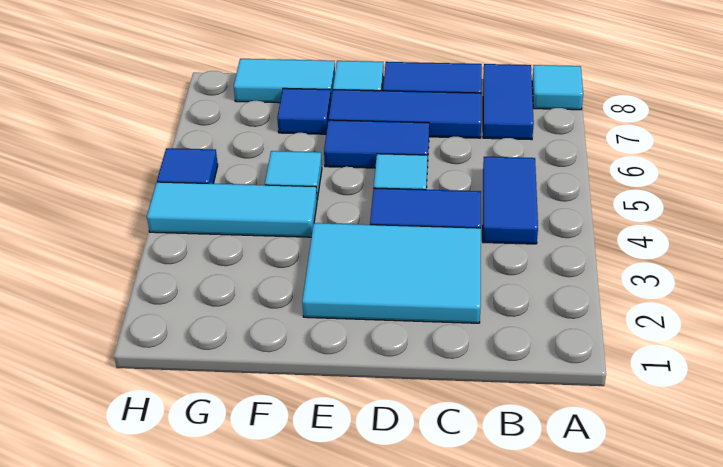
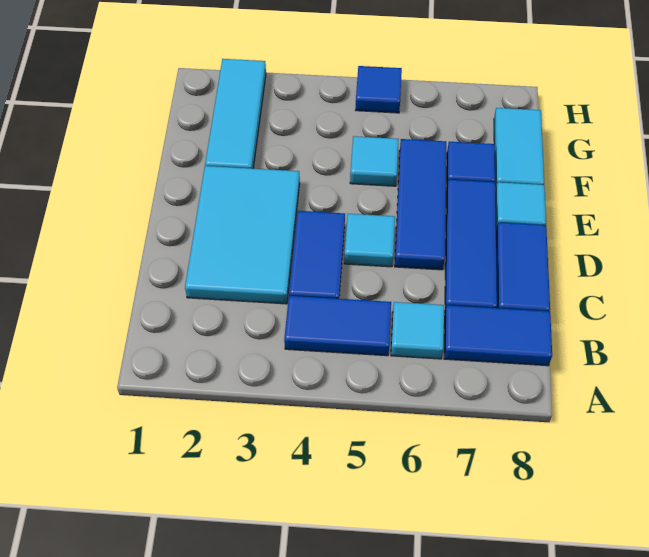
cyan 1x1 tile [532,65,583,110] -> cyan 1x1 tile moved to [391,302,444,359]
blue 1x2 tile [324,120,429,168] -> blue 1x3 tile [395,139,446,270]
cyan 1x3 tile [147,182,317,237] -> cyan 1x3 tile moved to [205,59,266,169]

